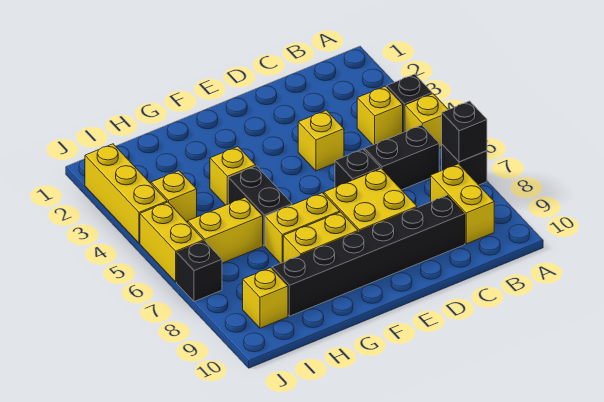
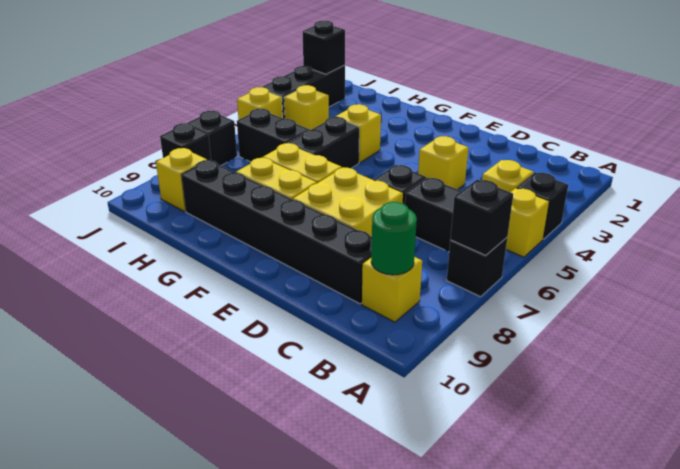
yellow 1x2 brick [431,164,494,244] -> yellow 1x1 brick [362,257,422,322]
none -> green 1x1 round brick [371,202,417,275]
yellow 1x2 brick [188,198,263,263] -> black 1x2 brick [237,109,309,162]
yellow 1x3 brick [85,144,167,243] -> black 1x3 brick [263,65,345,119]
none -> black 1x1 brick [303,21,345,74]
yellow 1x2 brick [140,202,204,282] -> yellow 1x1 brick [237,87,283,119]
none -> black 1x1 brick [160,123,211,160]

